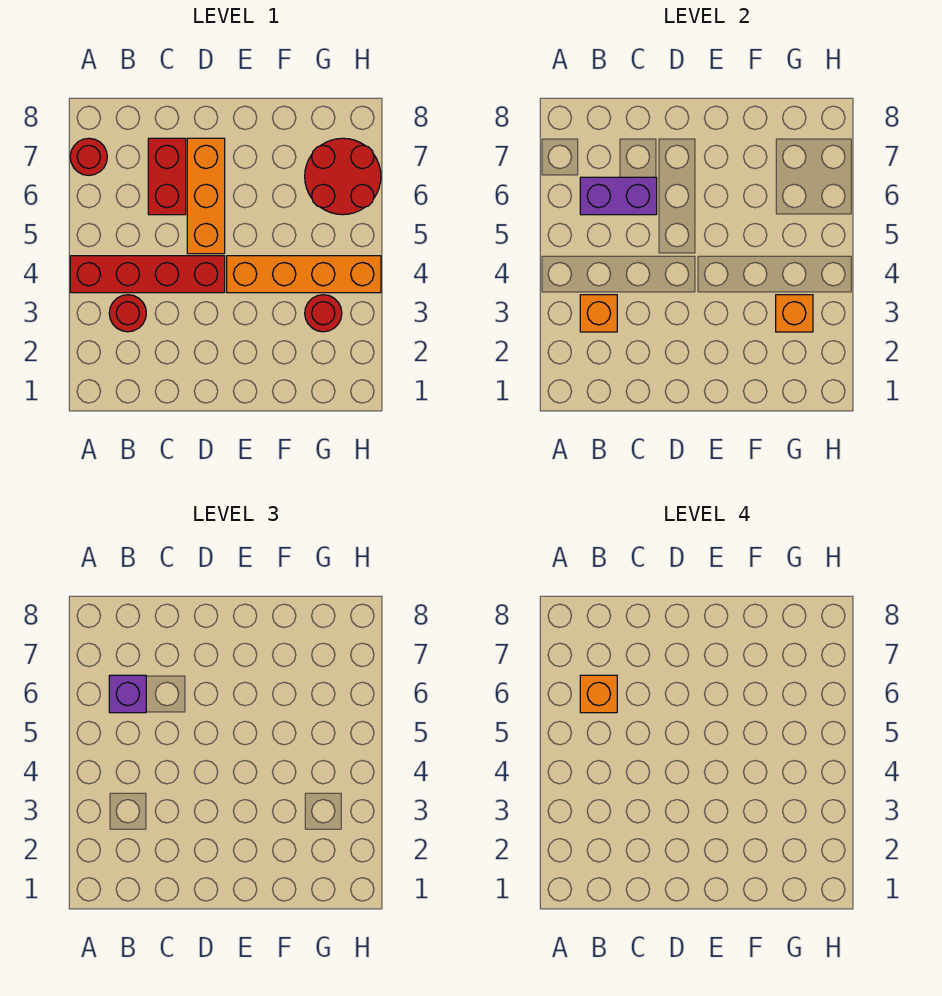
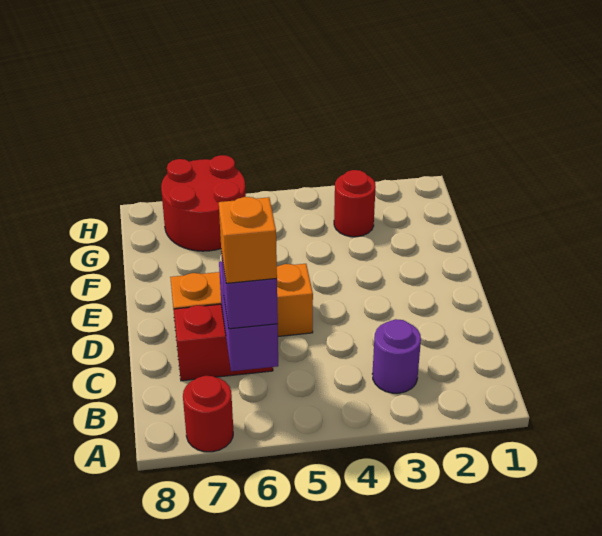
red 1x4 brick [70,256,225,293] -> none
red 1x1 round brick [109,295,146,332] -> purple 1x1 round brick [372,319,421,393]
orange 1x1 brick [580,295,617,332] -> none
orange 1x4 brick [227,256,381,293] -> none
orange 1x1 brick [776,295,813,332] -> none

